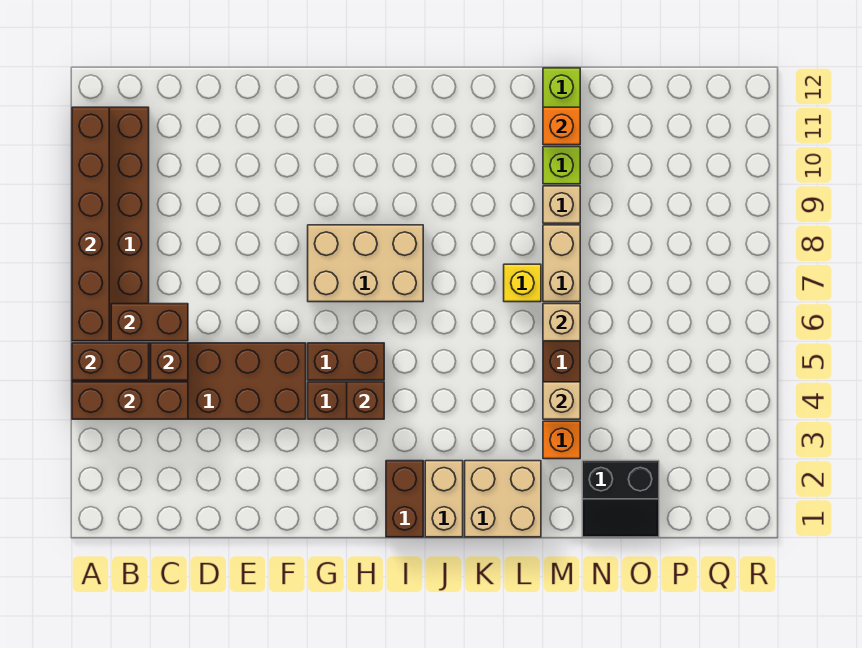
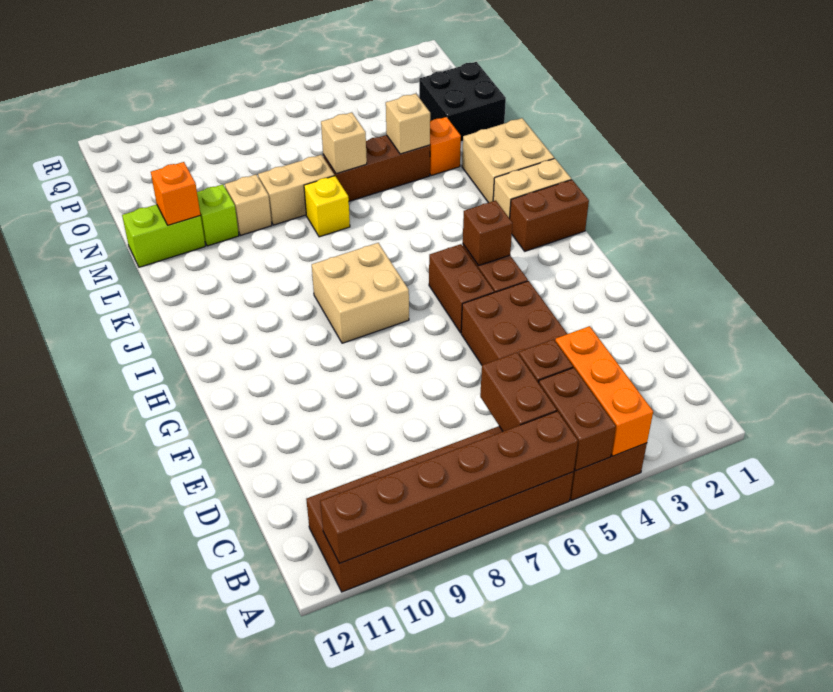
brown 1x3 brick [72,382,188,419] -> orange 1x3 brick [555,326,653,456]
tan 2x3 brick [308,225,423,302] -> tan 2x2 brick [312,243,409,343]
black 2x2 slope [582,461,659,537] -> black 2x2 brick [419,62,506,142]

